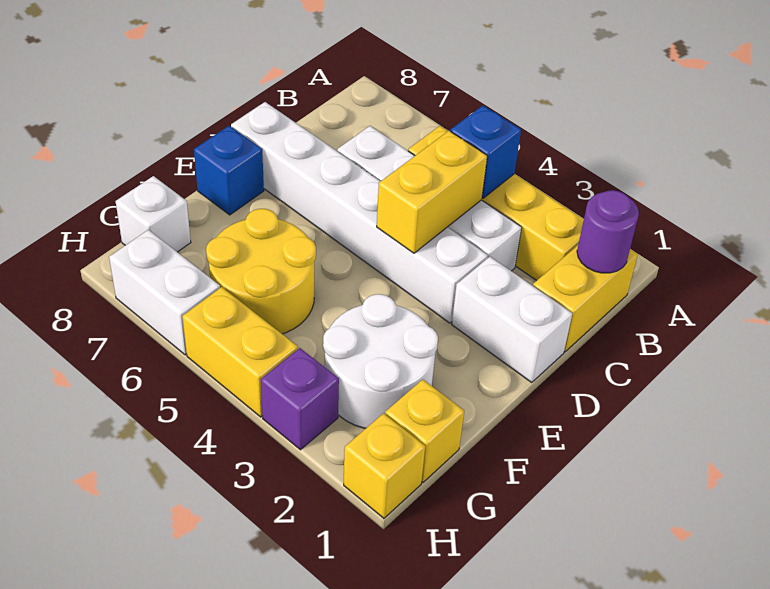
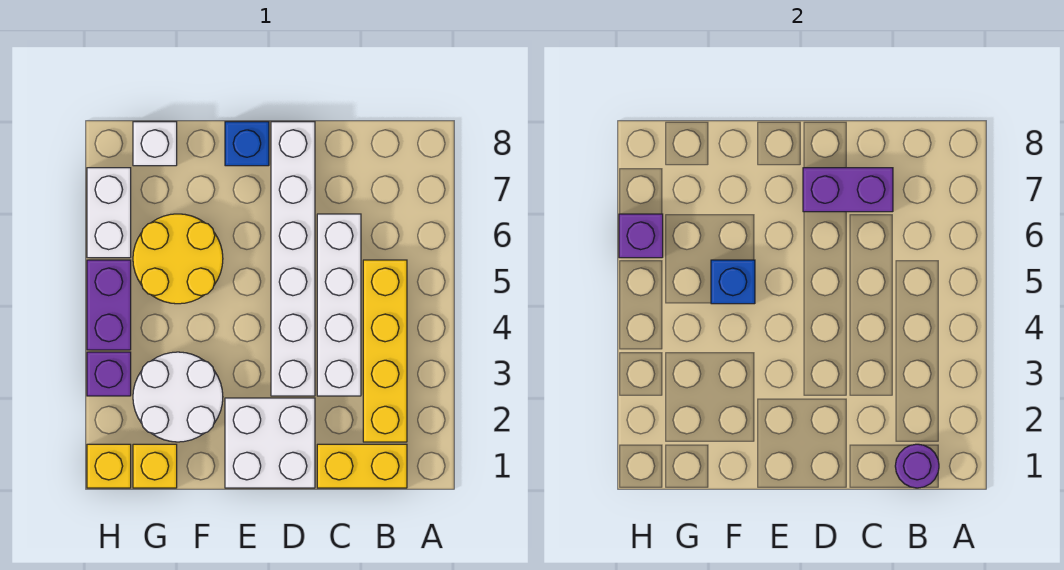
blue 1x1 brick [450,106,521,198] -> blue 1x1 brick moved to [711,260,755,304]
yellow 1x2 brick [377,131,487,253] -> none
none -> purple 1x2 brick [803,168,893,212]
white 1x2 brick [452,257,572,383] -> white 2x2 brick [225,398,315,488]
yellow 1x2 brick [182,287,298,417] -> purple 1x2 brick [87,260,131,350]
none -> purple 1x1 brick [619,214,663,258]

